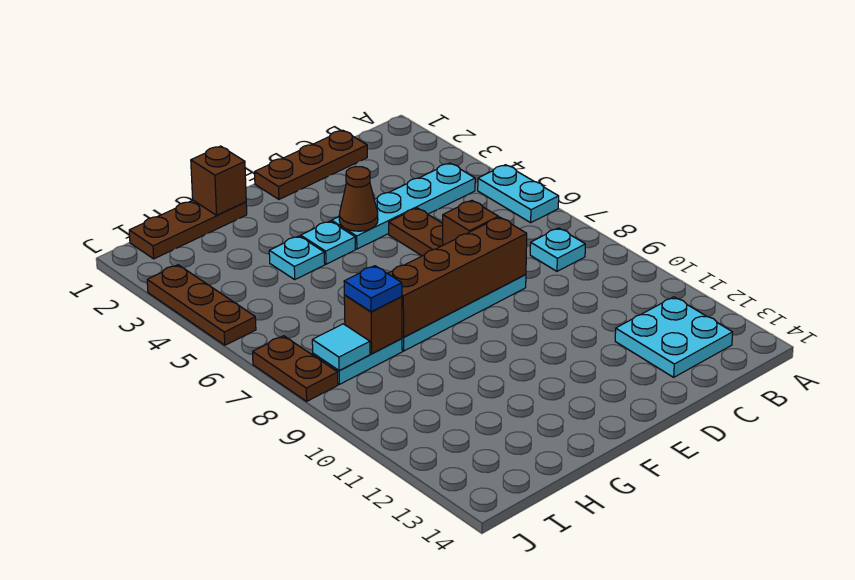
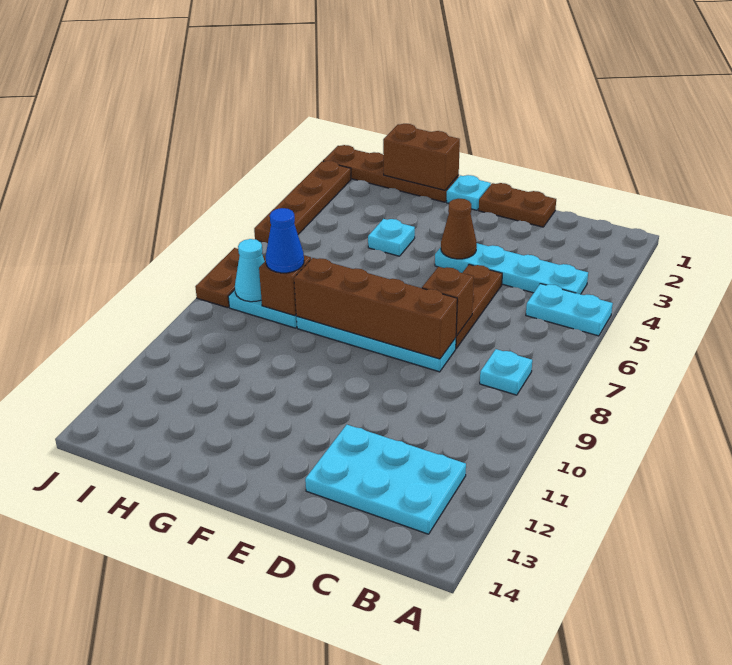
cyan 1x2 plate [478,165,559,223] -> cyan 1x2 plate turned to [526,284,613,336]
cyan 2x2 plate [615,297,733,377] -> cyan 2x3 plate [305,425,466,534]
brown 1x3 plate [255,130,367,199] -> brown 1x2 plate [479,183,556,227]
cyan 1x1 plate [301,221,355,264] -> cyan 1x1 plate moved to [446,175,491,210]
brown 1x3 plate [129,200,247,259] -> brown 1x4 plate [323,145,459,202]
brown 1x1 brick [191,146,246,215] -> brown 1x2 brick [383,124,460,190]
blue 1x1 plate [344,266,402,312] -> blue 1x1 cone [265,208,304,273]
cyan 1x1 tile [312,324,370,371] -> cyan 1x1 cone [235,239,265,302]
brown 1x3 plate [147,265,256,345] -> brown 1x4 plate [254,161,351,243]

